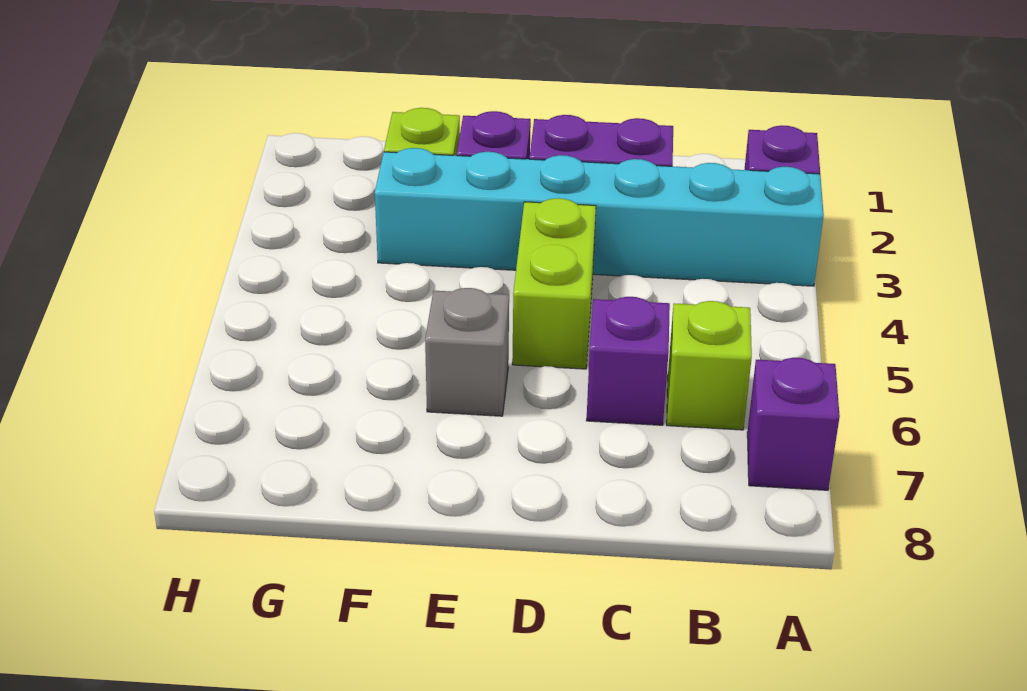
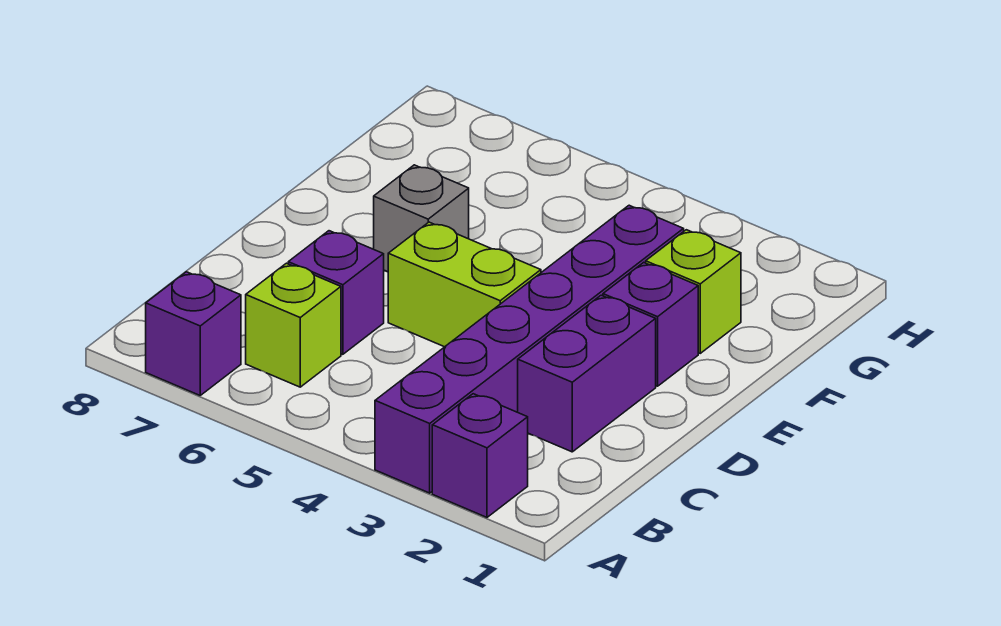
cyan 1x6 brick [375,148,824,286] -> purple 1x6 brick [375,205,684,493]

